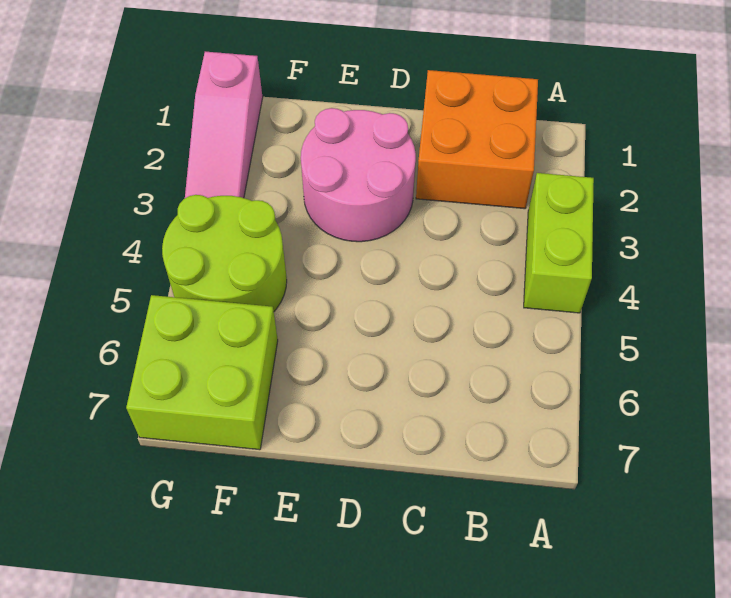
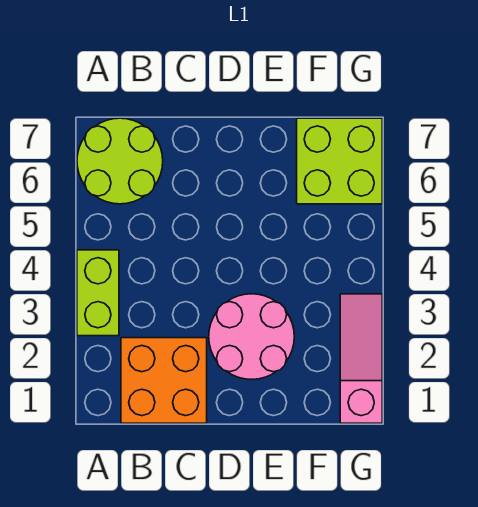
lime 2x2 round brick [162,195,287,311] -> lime 2x2 round brick moved to [77,118,163,204]

